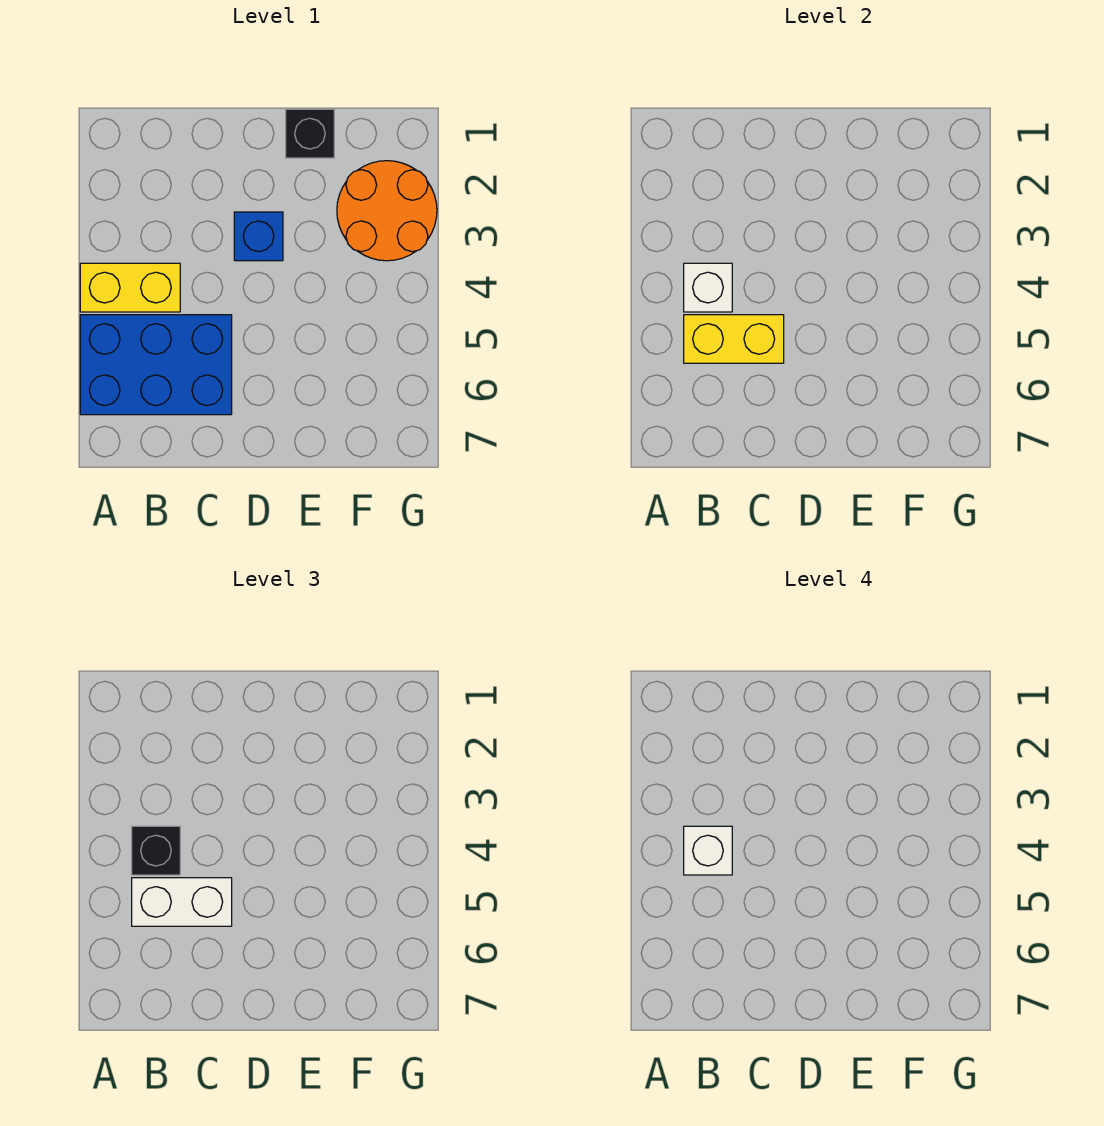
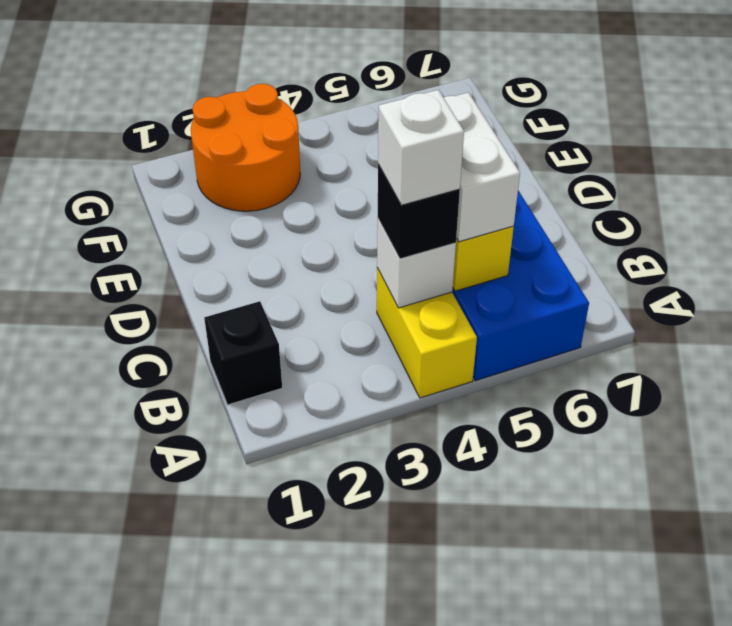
blue 1x1 brick [234,212,283,261] -> none
black 1x1 brick [286,109,334,158] -> black 1x1 brick moved to [204,301,282,405]

